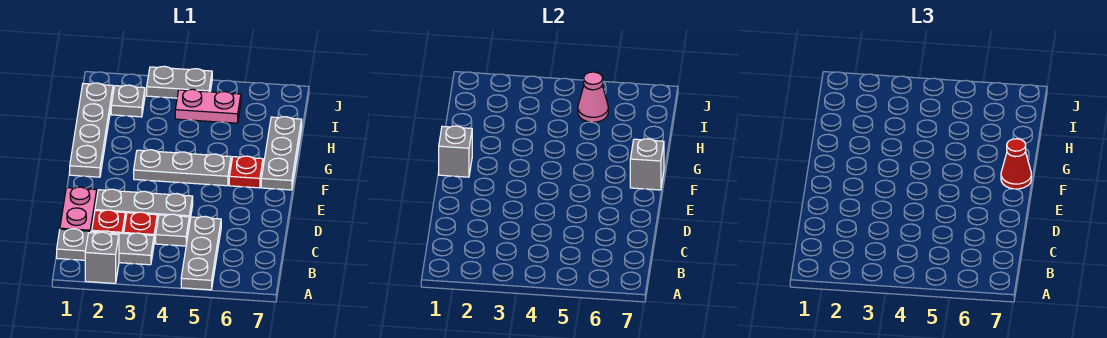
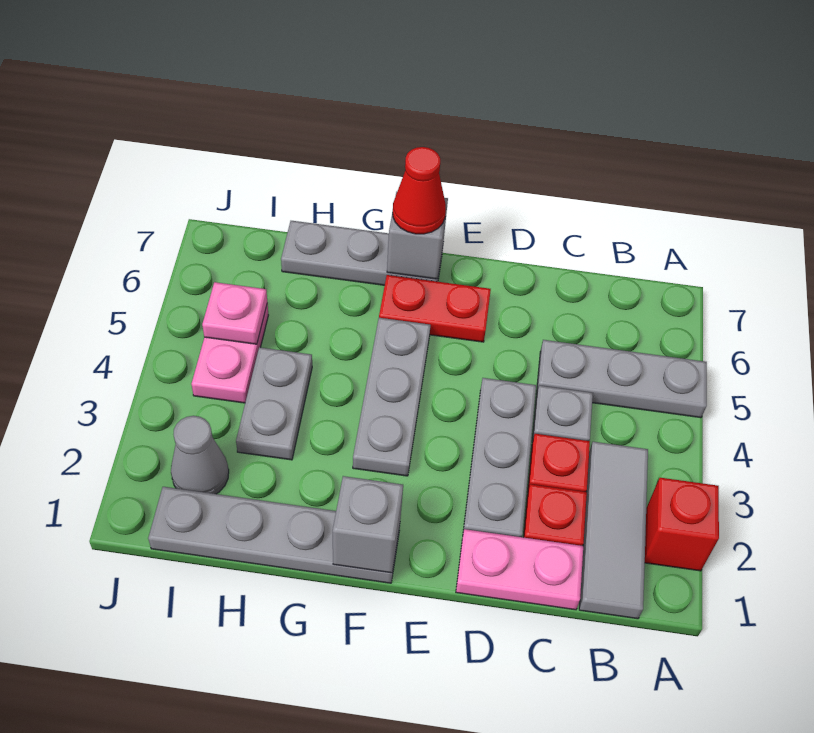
grey 1x1 brick [85,232,119,283] -> red 1x1 brick [645,478,719,571]
grey 1x3 plate [57,229,154,265] -> grey 1x3 tile [579,442,648,619]
red 1x1 plate [229,156,263,188] -> red 1x2 plate [379,275,491,342]
grey 1x1 plate [111,85,145,117] -> grey 1x1 cone [171,416,229,494]
pink 1x1 cone [578,72,608,122] -> pink 1x1 plate [202,282,267,344]
grey 1x2 plate [147,66,212,98] -> grey 1x2 plate moved to [236,347,312,460]

